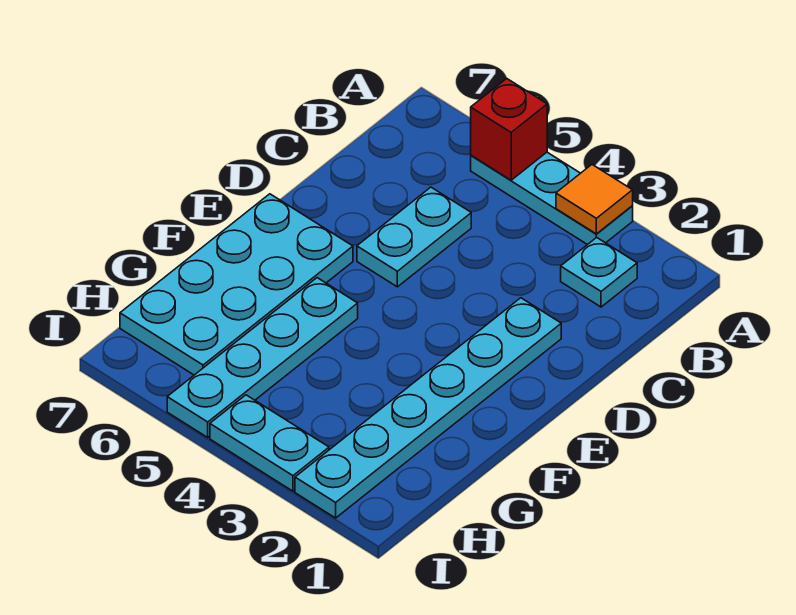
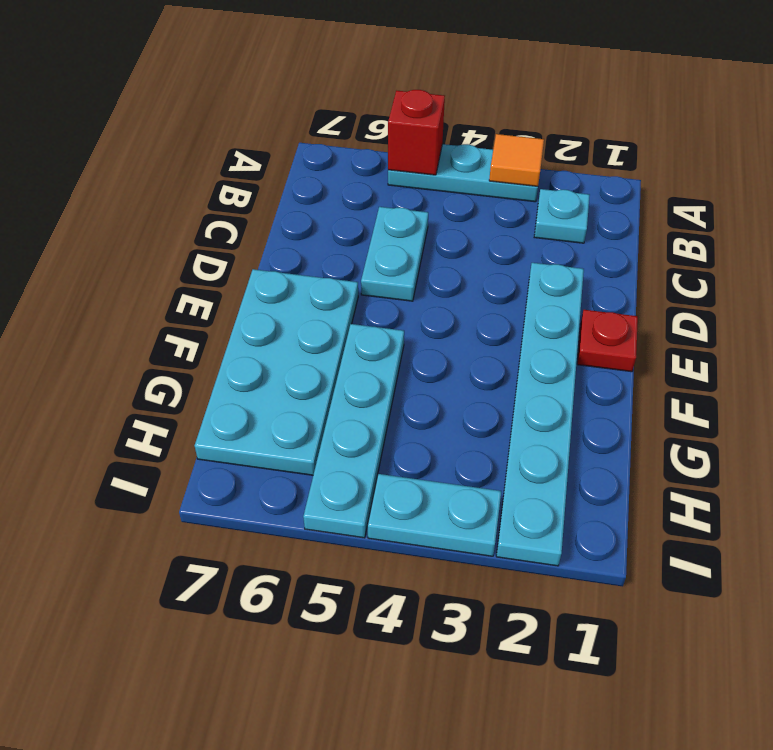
none -> red 1x1 plate [577,310,638,372]

